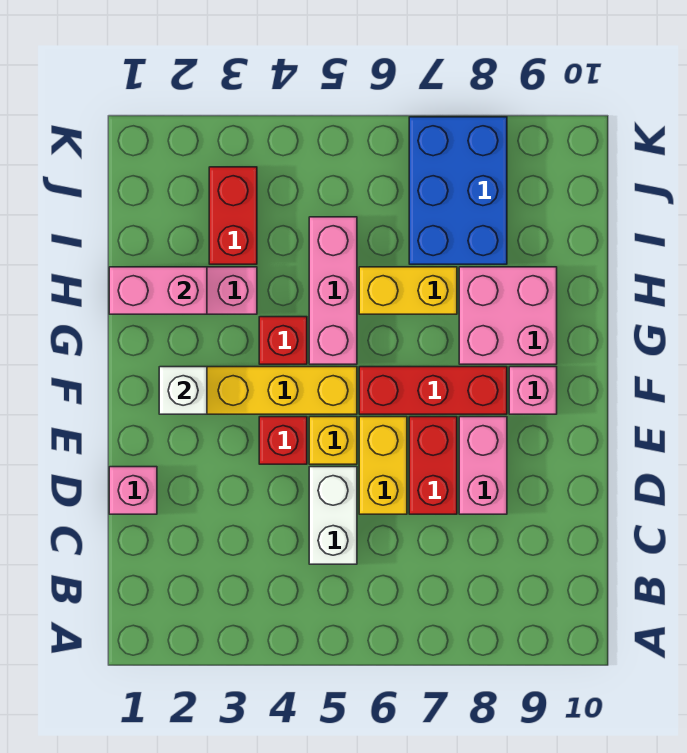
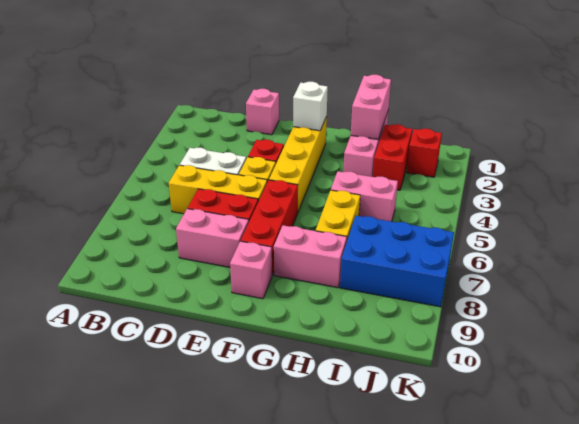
yellow 1x2 brick [359,417,407,514] -> yellow 1x3 brick [169,165,267,214]
red 1x1 brick [259,317,307,364] -> red 1x1 brick moved to [407,129,442,177]
pink 1x3 brick [309,217,357,364] -> pink 1x2 brick [331,171,398,222]
pink 2x2 brick [459,267,557,364] -> pink 1x2 brick [274,225,347,288]
red 1x2 brick [209,167,257,264] -> red 1x2 brick turned to [373,124,412,190]

